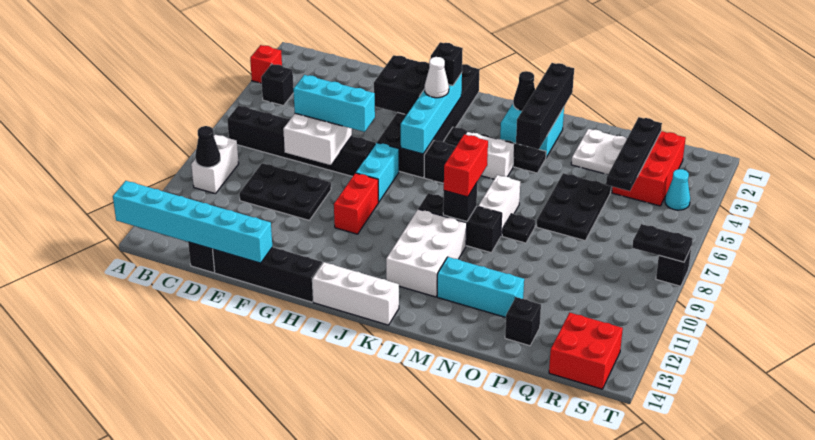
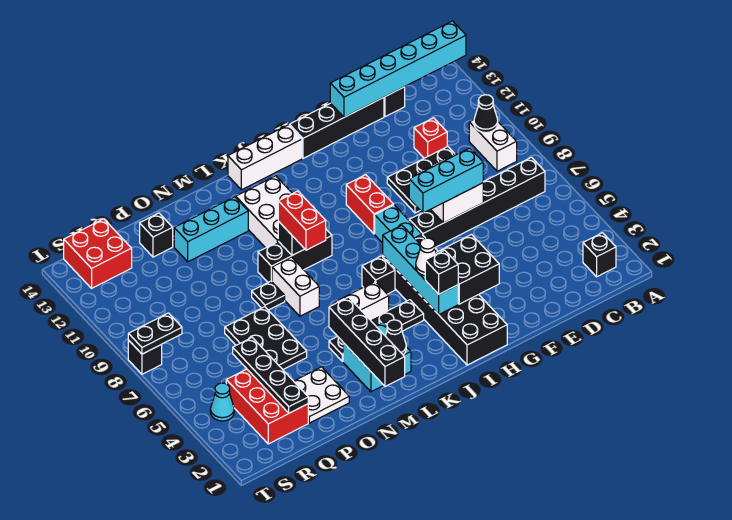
red 1x1 brick [250,45,282,83] -> red 1x1 brick moved to [414,118,447,158]
black 1x1 brick [261,64,294,106] -> black 1x1 brick moved to [583,233,616,277]

